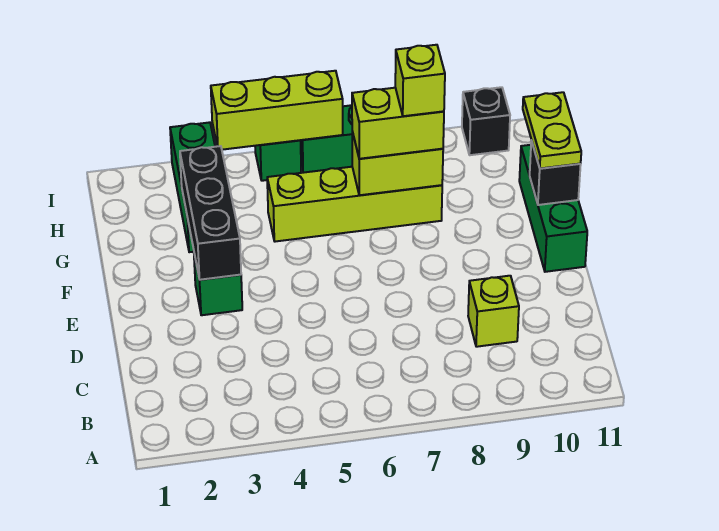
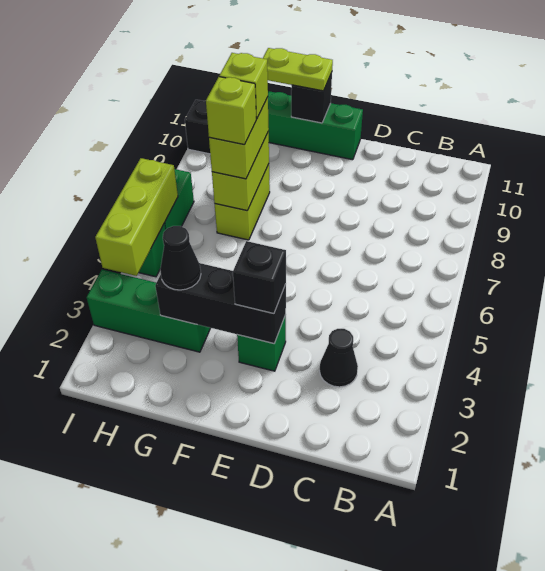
none -> black 1x1 cone [320,329,358,387]
lime 1x1 brick [468,276,519,347] -> lime 1x1 brick moved to [206,77,256,145]
none -> black 1x1 brick [233,241,286,314]
none -> black 1x1 cone [160,226,201,290]
lime 1x4 brick [267,167,442,242] -> lime 1x2 brick [215,164,270,240]

